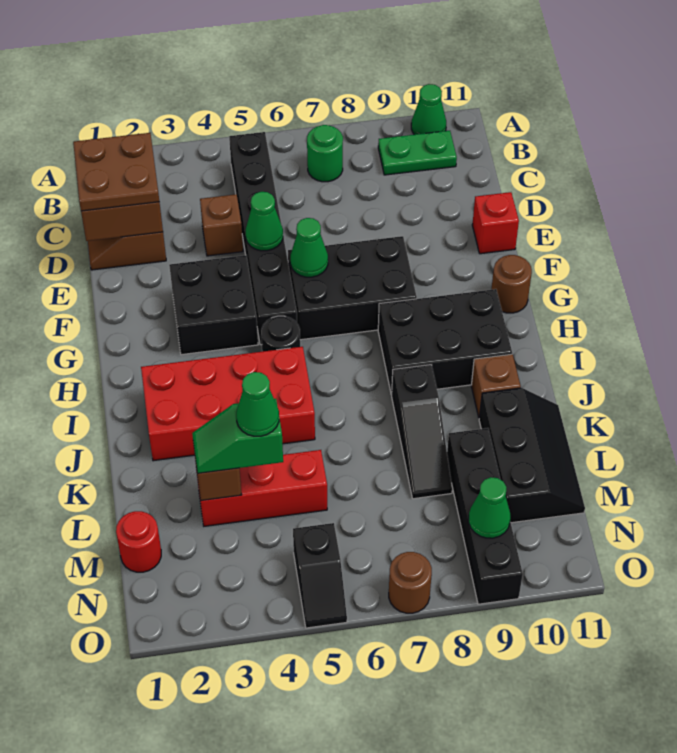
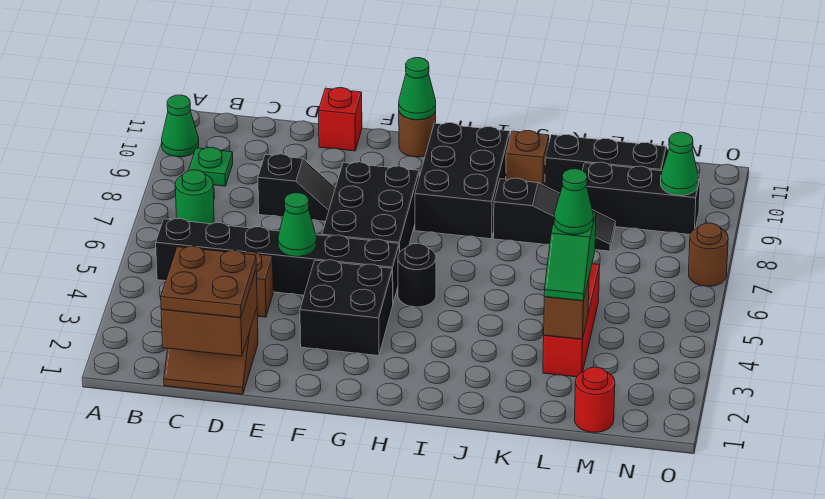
green 1x2 plate [378,131,457,175] -> green 1x1 plate [189,147,233,186]
green 1x1 cone [290,218,328,277] -> green 1x1 cone moved to [399,58,436,120]
red 2x4 brick [141,347,315,461] -> none
black 1x4 brick [447,428,523,604] -> black 1x3 brick [583,162,701,234]
black 1x2 slope [293,523,347,628] -> black 1x2 slope moved to [258,154,336,221]

